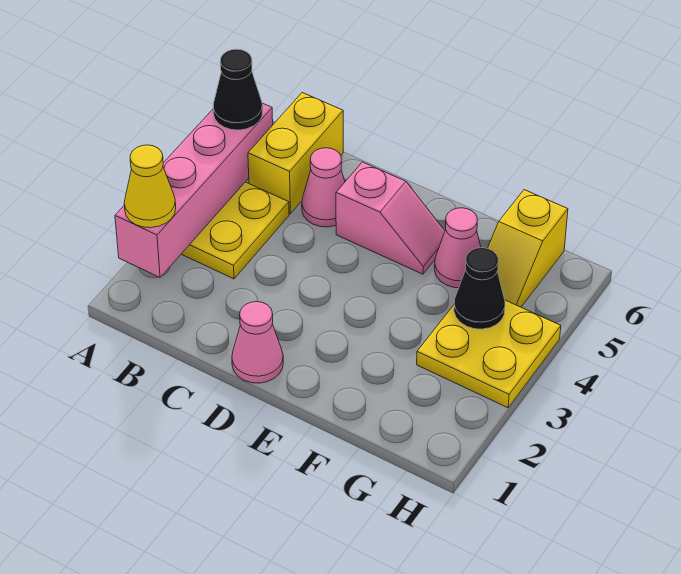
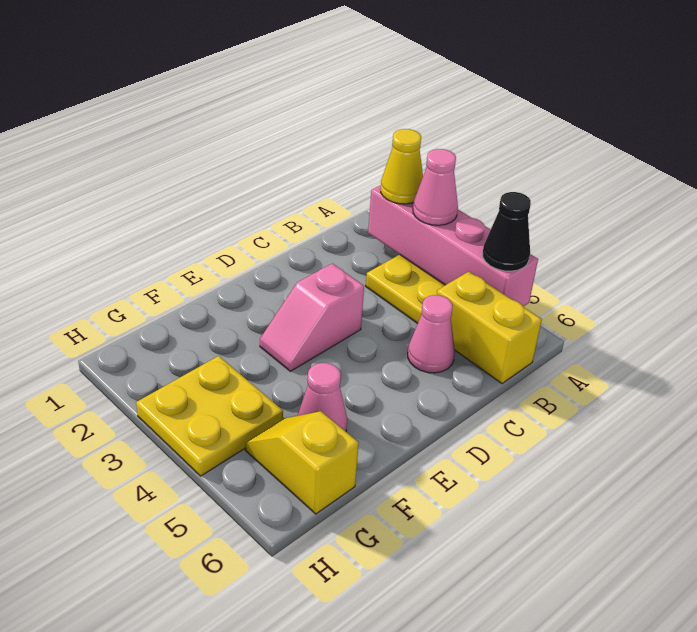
pink 1x1 cone [232,301,283,383] -> pink 1x1 cone moved to [413,149,458,225]
pink 1x2 slope [336,162,445,274] -> pink 1x2 slope moved to [260,264,364,371]
black 1x1 cone [454,248,505,329] -> none

